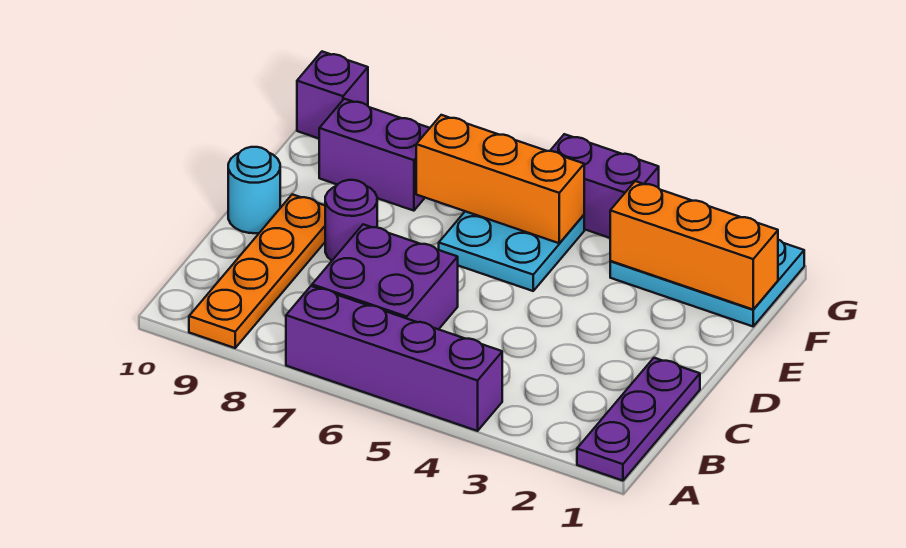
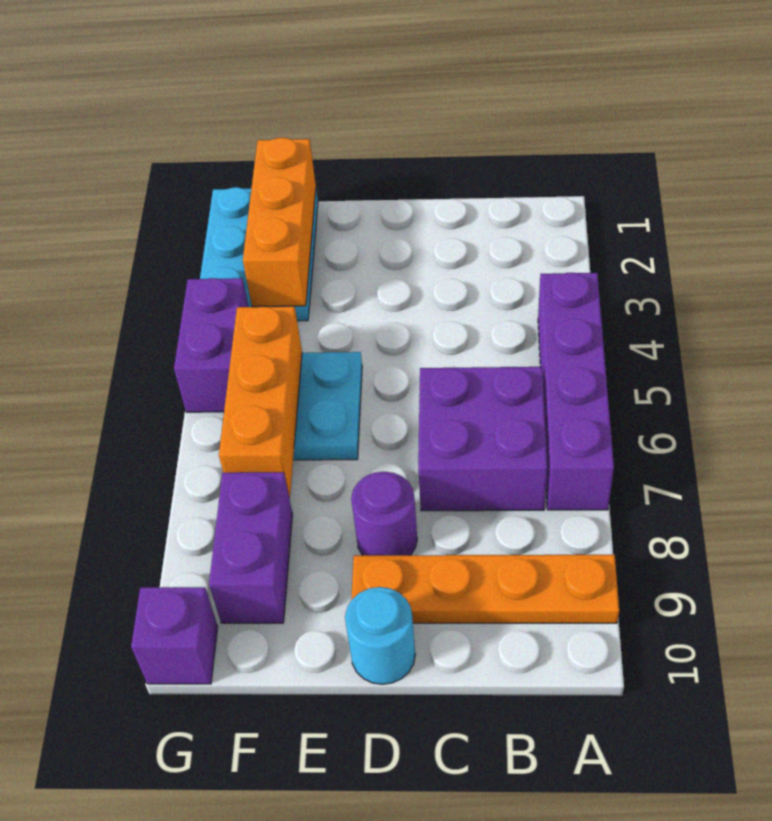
purple 1x3 plate [577,358,700,481] -> none

